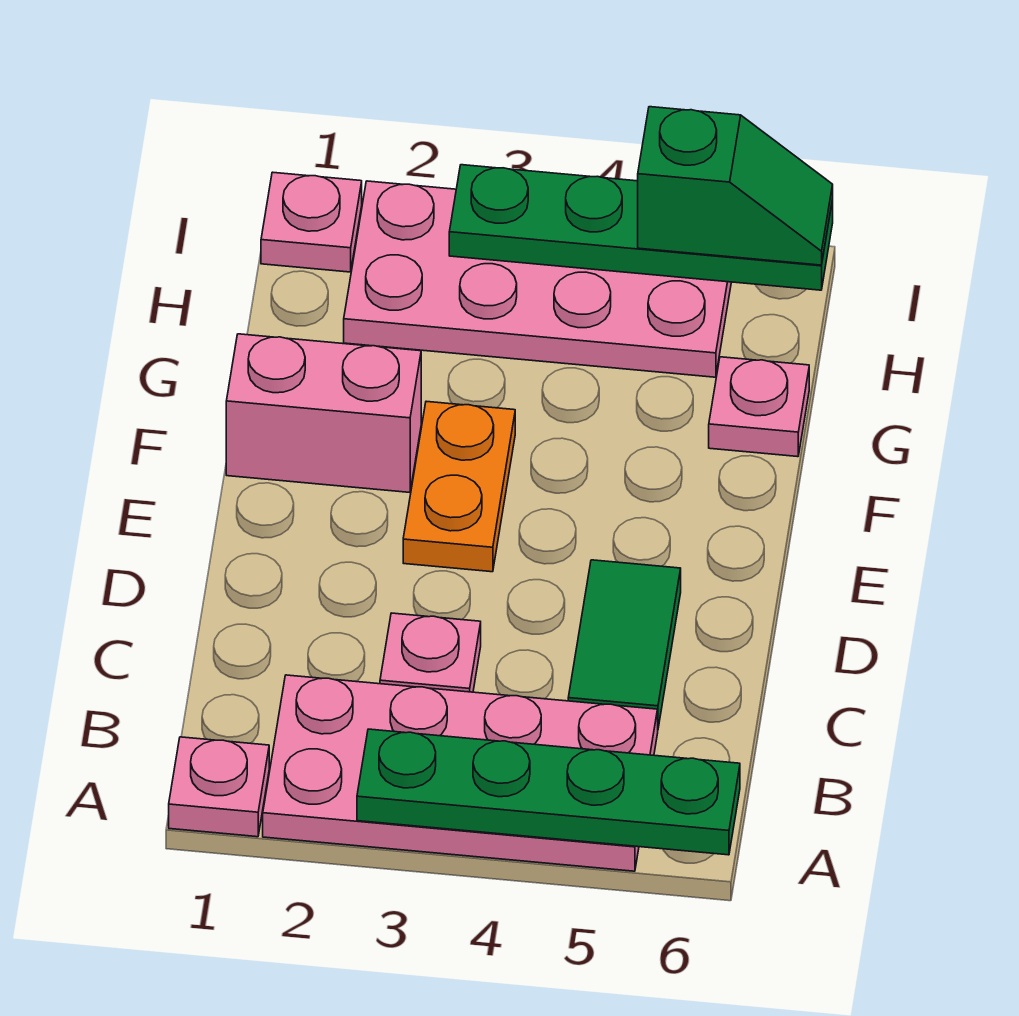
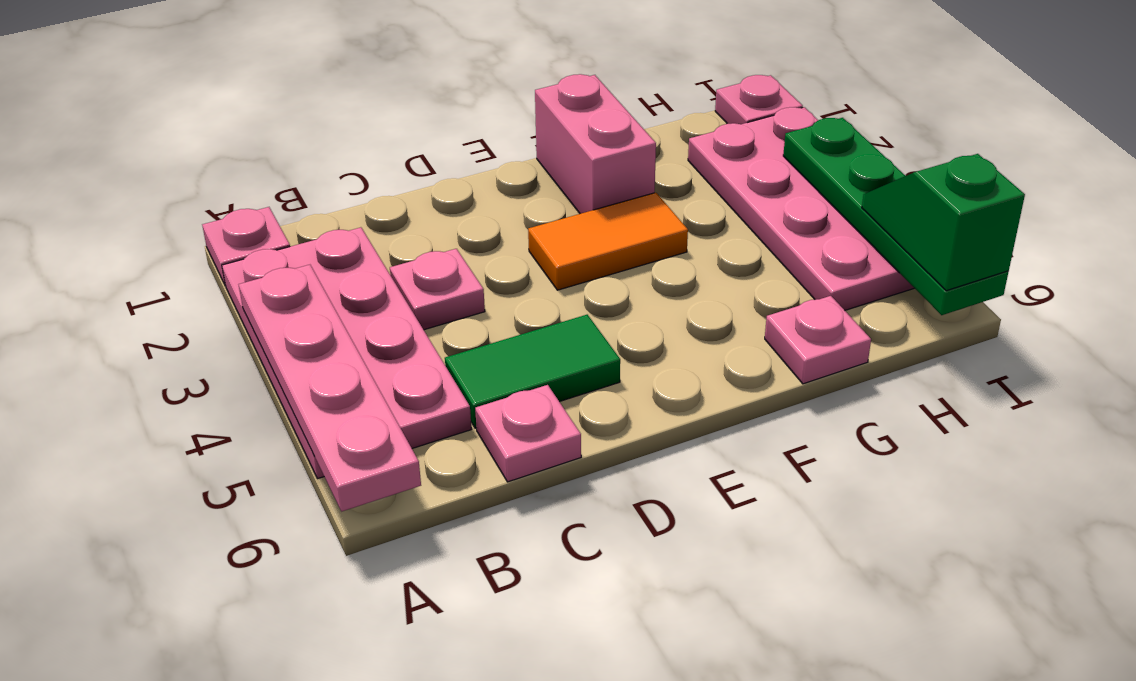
green 1x4 plate [357,729,740,855] -> pink 1x4 plate [239,265,421,512]
none -> pink 1x1 plate [475,385,581,482]
orange 1x2 plate [403,401,515,572] -> orange 1x2 tile [528,193,688,290]
green 1x2 slope [638,107,833,265] -> green 1x2 slope turned to [862,154,1025,291]

